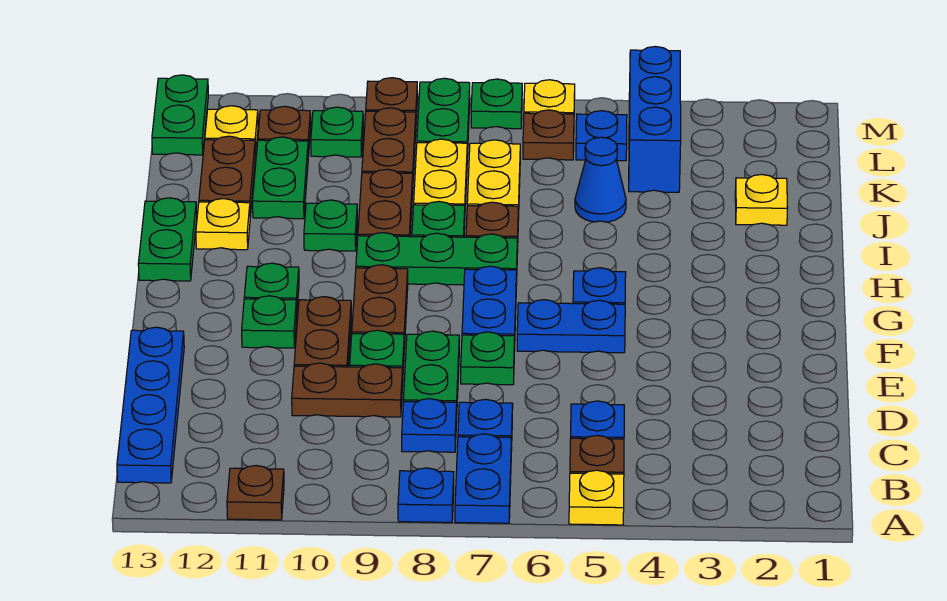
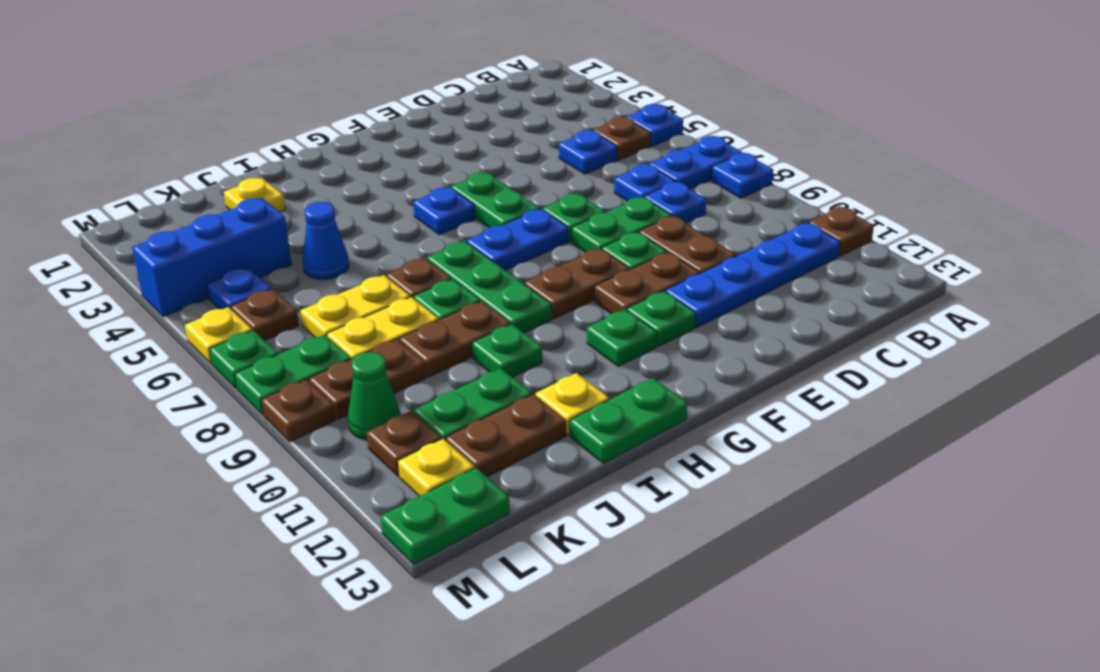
yellow 1x1 plate [569,470,624,525] -> blue 1x1 plate [626,104,683,146]
blue 1x4 plate [117,327,184,483] -> blue 1x4 plate moved to [665,223,840,327]
blue 1x2 plate [517,300,625,353] -> green 1x2 plate [451,172,540,227]
green 1x1 plate [311,107,363,157] -> green 1x1 cone [348,352,400,440]

